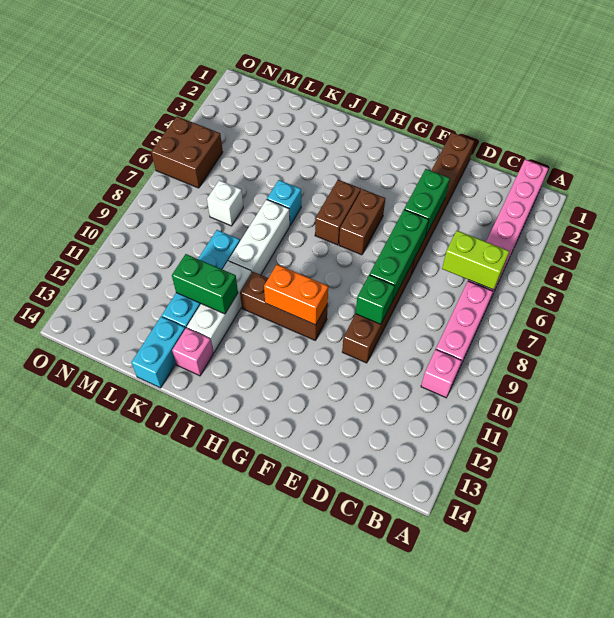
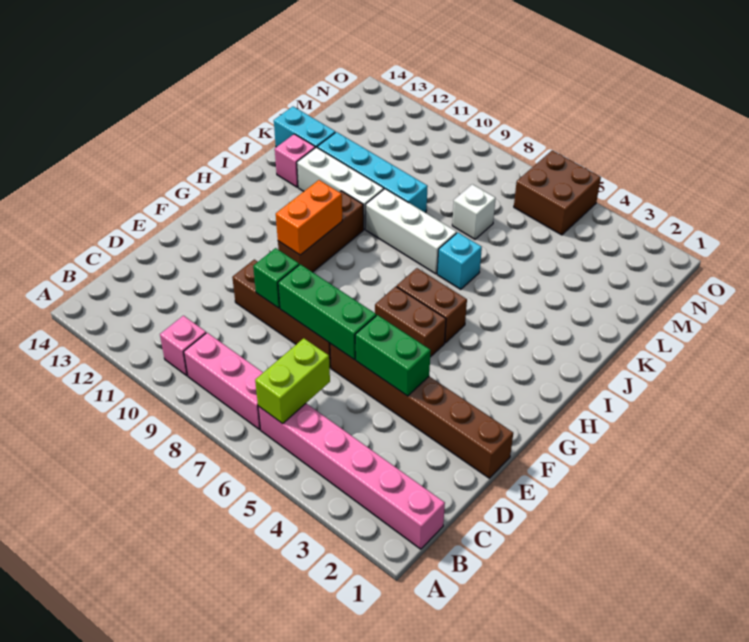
green 1x2 brick [172,254,238,314] -> none

